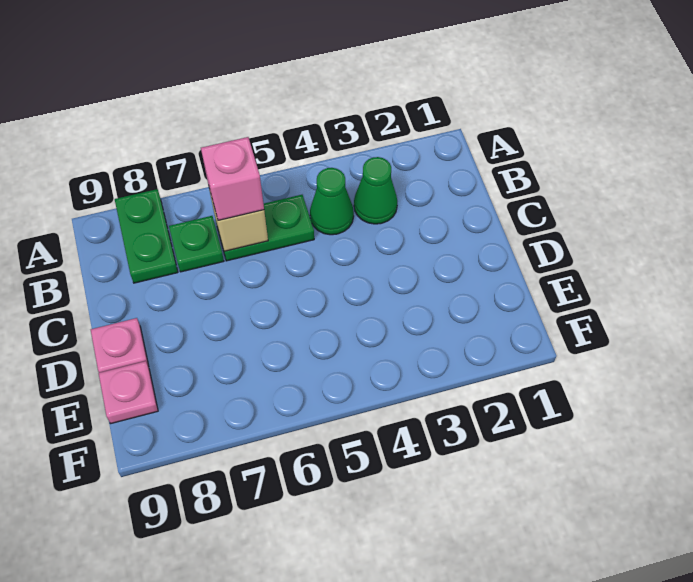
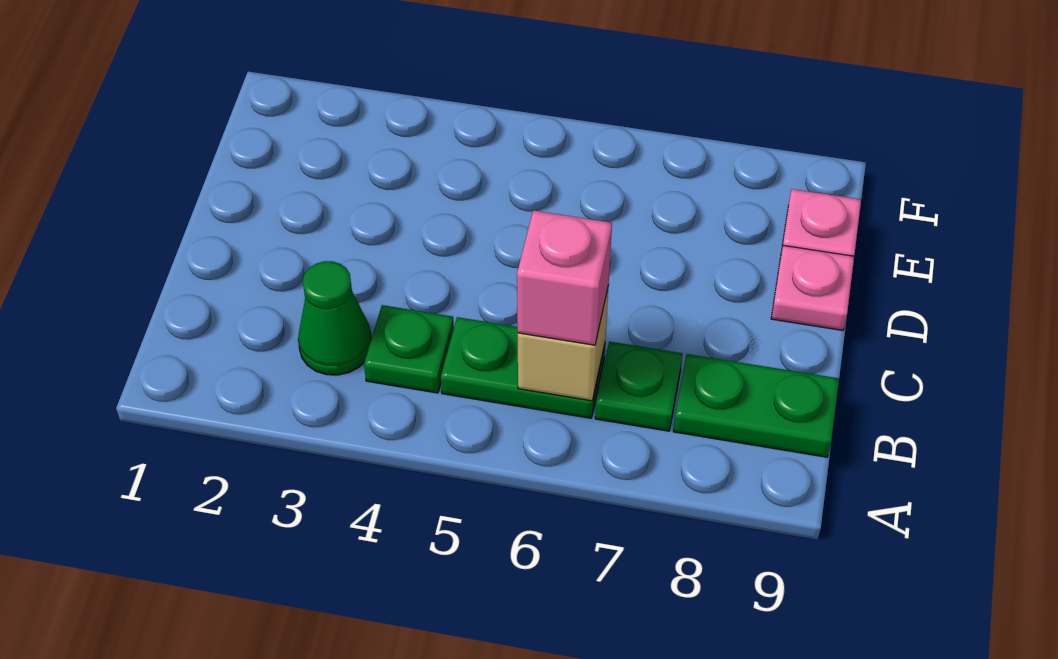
green 1x2 plate [115,189,178,283] -> green 1x2 plate turned to [673,354,839,457]
green 1x1 cone [310,168,354,235] -> green 1x1 plate [364,305,454,393]

